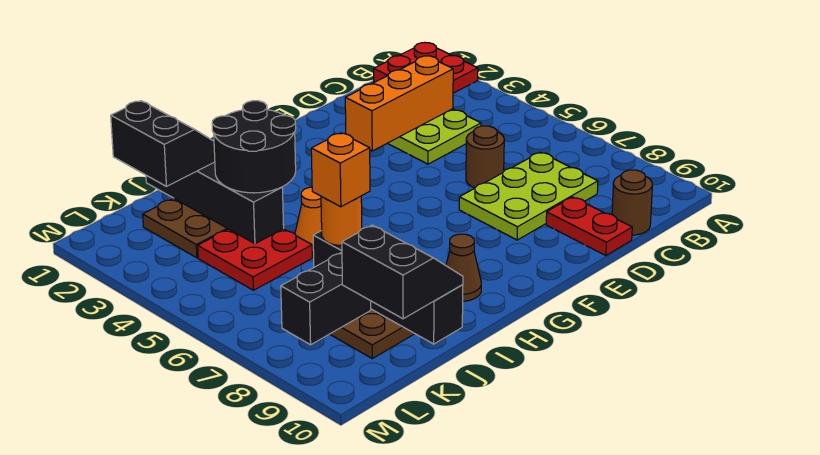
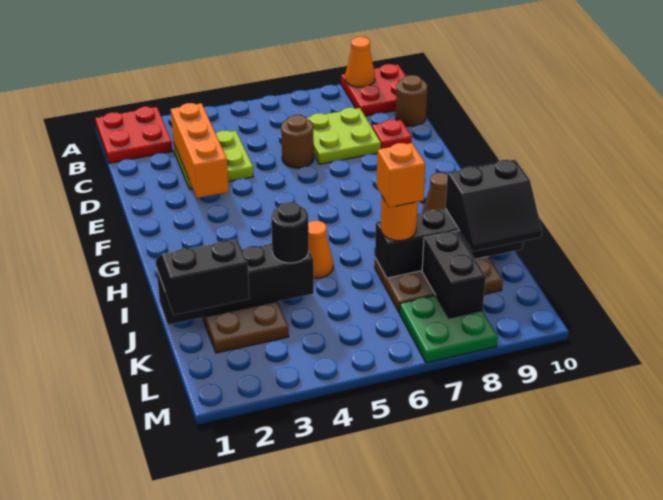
none -> orange 1x1 cone [345,37,375,87]
lime 2x3 plate [459,152,598,240] -> lime 2x2 plate [307,108,381,164]
red 1x2 plate [546,197,632,255] -> red 1x1 plate [372,119,412,149]
black 2x2 round brick [212,101,296,193] -> black 1x1 round brick [271,202,309,263]
red 2x2 plate [198,229,312,290] -> red 2x2 plate moved to [341,64,406,116]
black 2x2 slope [342,225,463,319] -> black 2x2 slope turned to [445,160,542,252]
none -> green 2x2 plate [400,296,498,363]

